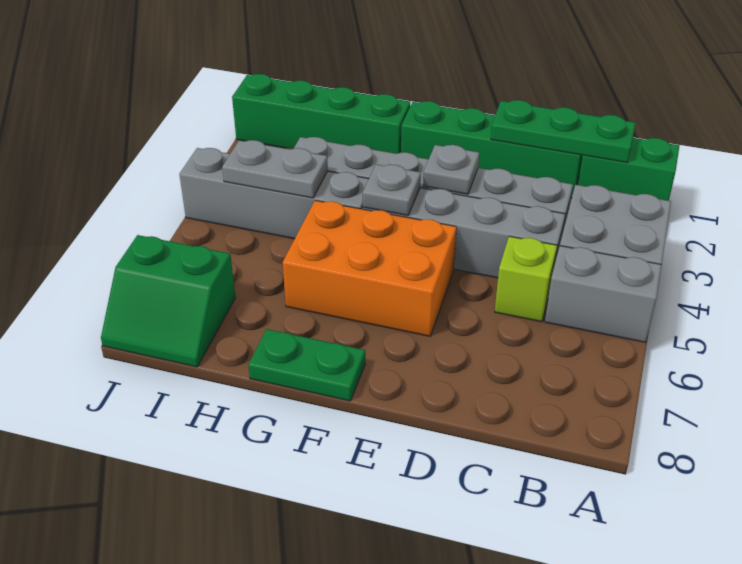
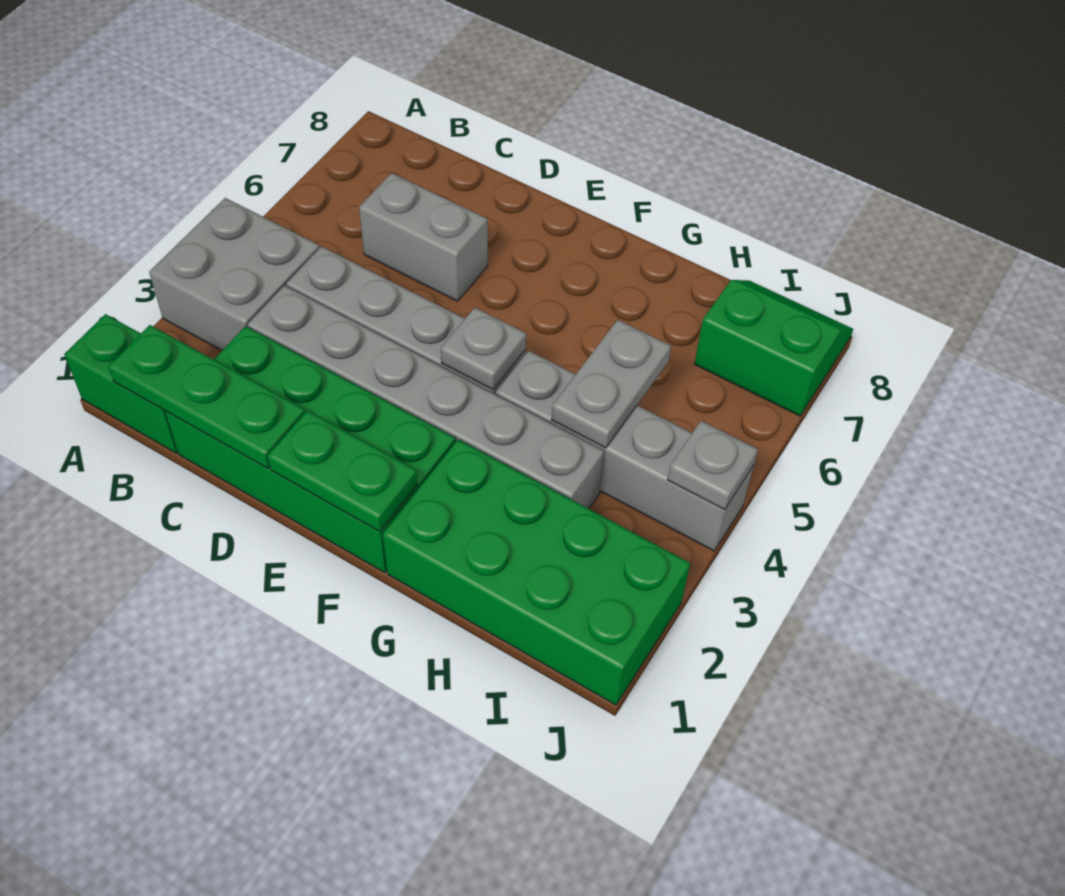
grey 1x2 brick [545,246,662,342] -> grey 1x2 brick moved to [359,173,488,301]
green 1x4 brick [401,101,583,198] -> green 2x4 brick [165,326,455,573]
lime 1x1 brick [495,236,557,322] -> none
grey 1x1 plate [423,145,479,194] -> grey 1x1 plate moved to [667,421,758,509]
orange 2x3 brick [283,201,457,336] -> none
green 1x2 plate [248,329,365,401] -> green 1x2 plate moved to [268,411,417,531]
green 1x4 brick [232,74,410,154] -> green 2x4 brick [383,440,690,705]
grey 1x2 plate [222,140,328,198] -> grey 1x2 plate turned to [551,320,671,448]

